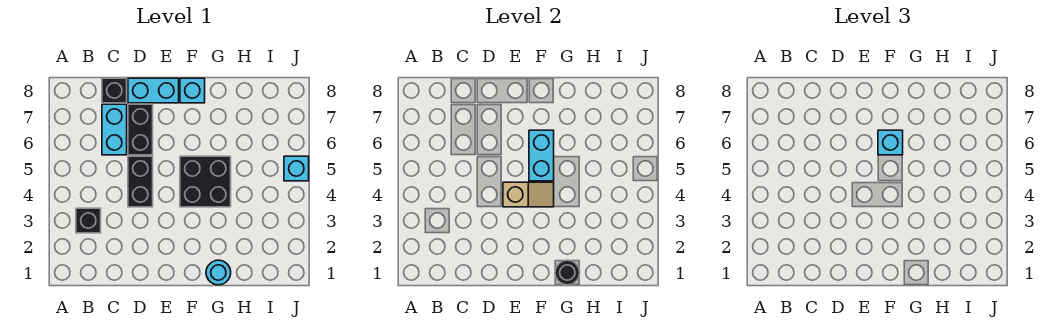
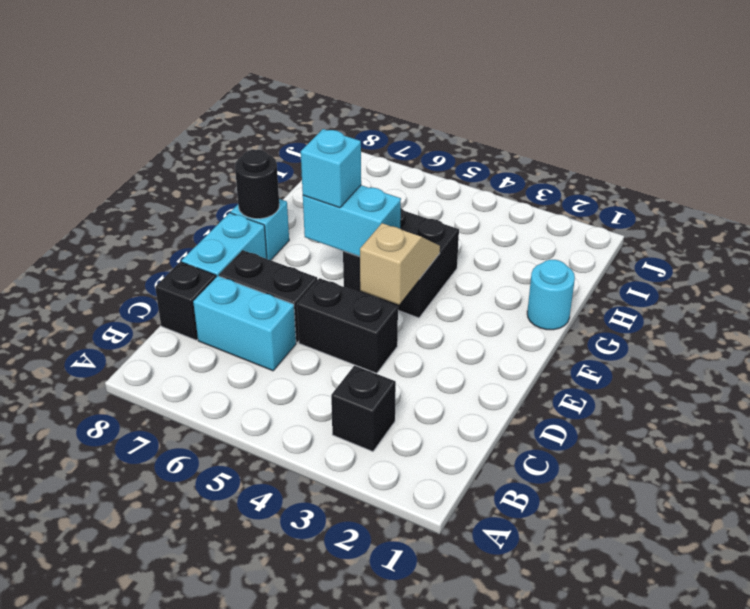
black 1x1 round brick [555,260,580,285] -> black 1x1 round brick moved to [235,150,279,219]
cyan 1x1 brick [284,156,309,181] -> none

